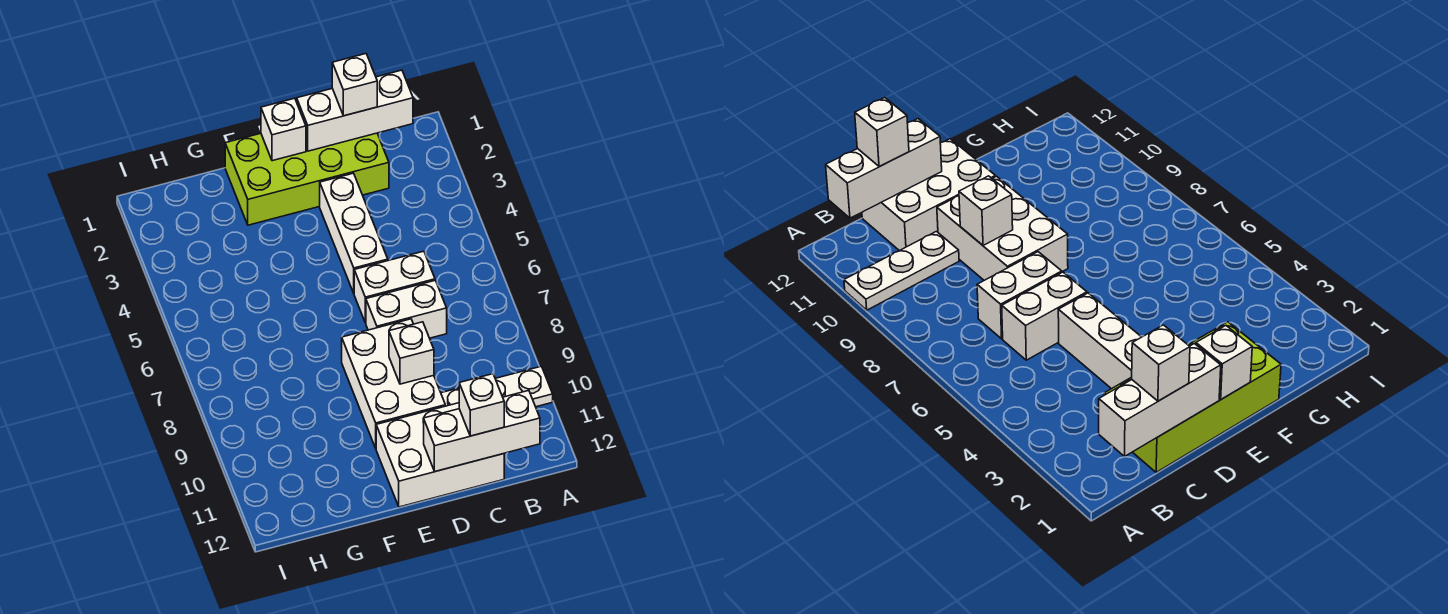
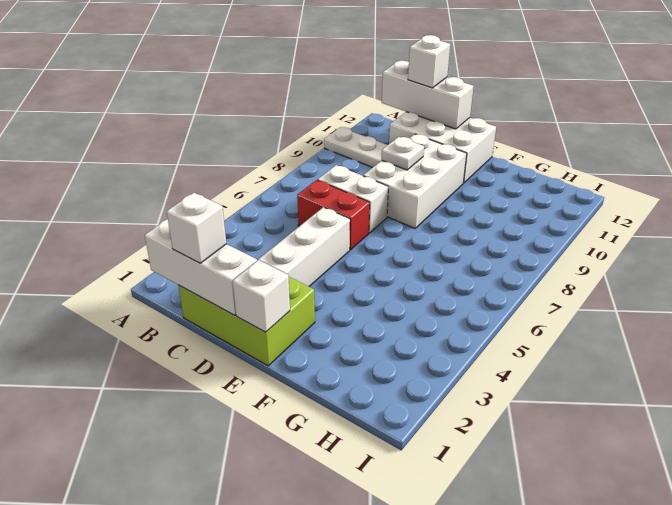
lime 2x4 brick [225,133,389,225] -> lime 2x3 brick [178,277,315,366]
white 1x2 brick [354,251,435,323] -> red 1x2 brick [297,180,370,250]
white 1x1 brick [389,322,434,384] -> white 1x1 plate [382,137,424,170]

